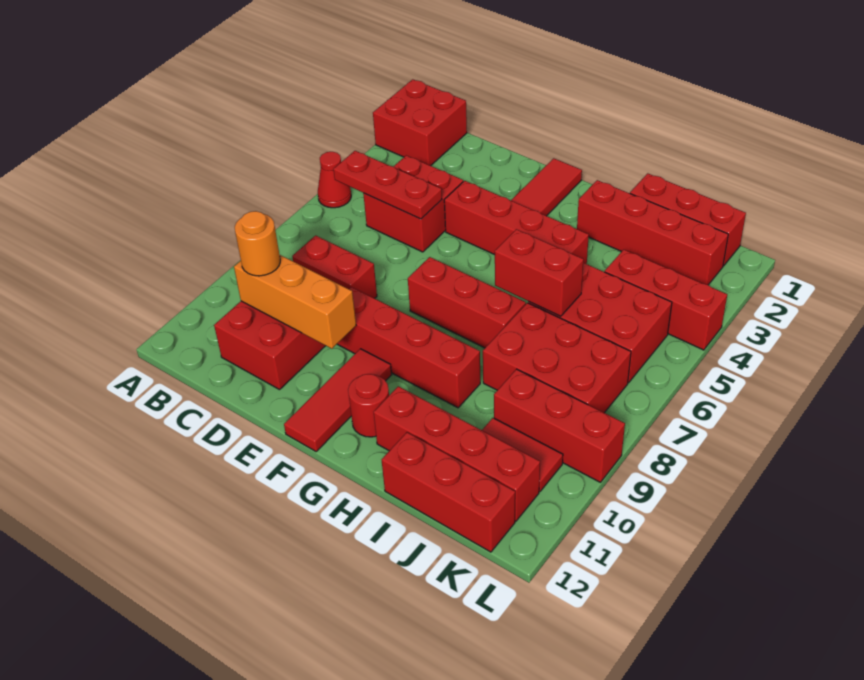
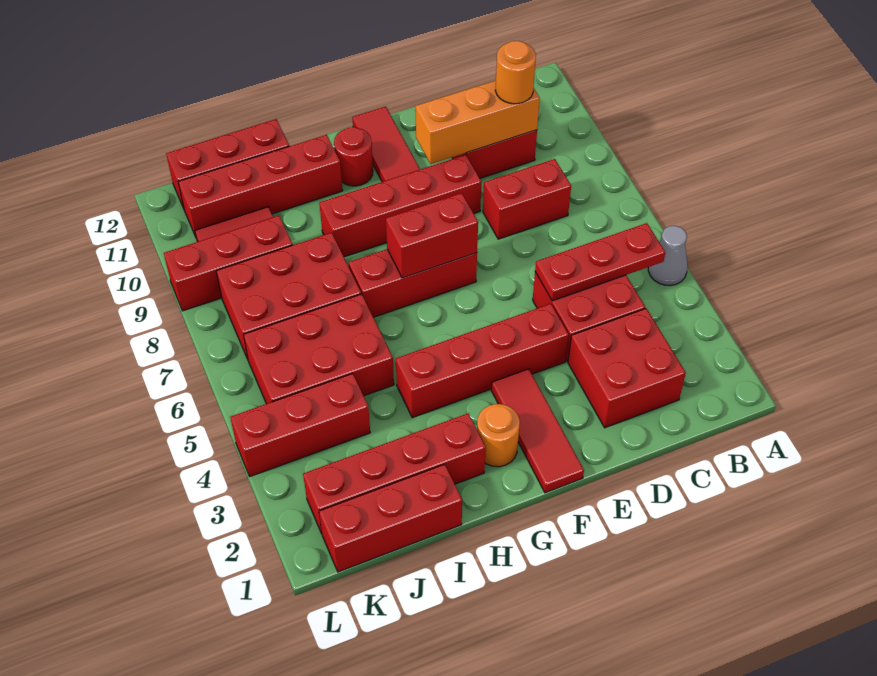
red 2x2 brick [373,79,467,166] -> red 2x2 brick moved to [568,308,686,428]
red 1x1 cone [318,152,351,208] -> grey 1x1 cone [648,226,688,285]
none -> orange 1x1 round brick [477,404,520,467]
red 1x2 brick [495,229,583,316] -> red 1x2 brick moved to [386,193,478,278]

